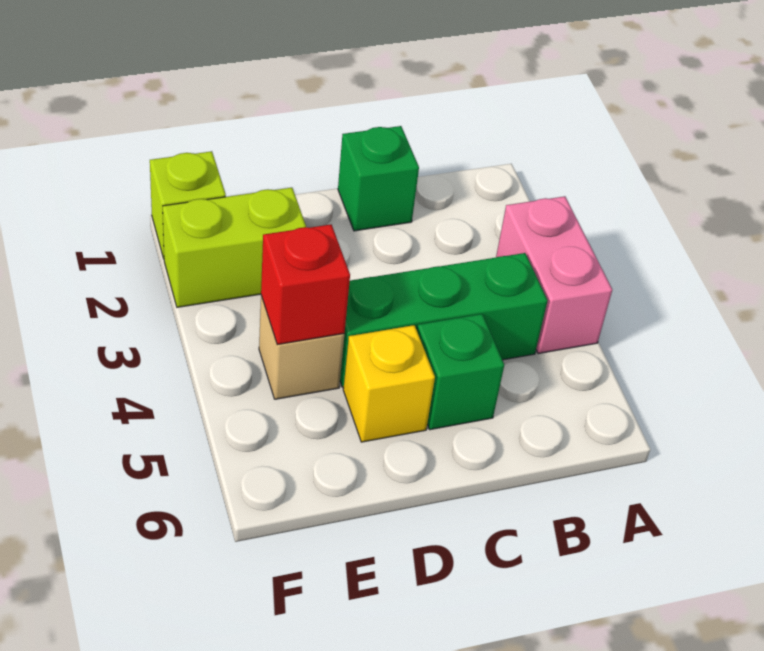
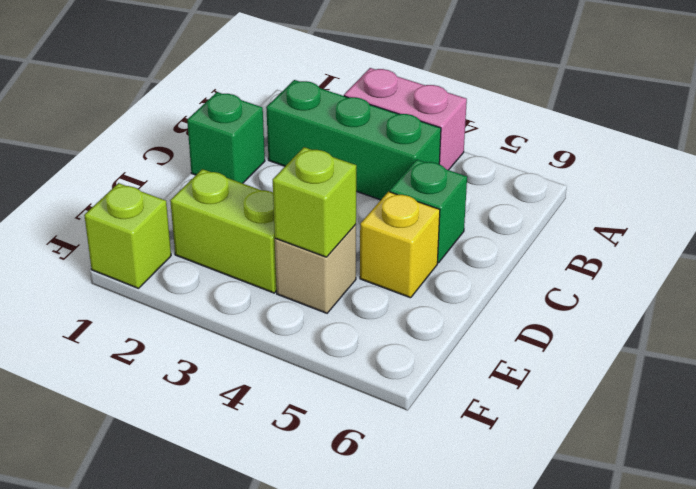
green 1x3 brick [340,253,548,388] -> green 1x3 brick turned to [266,80,441,200]
lime 1x2 brick [163,188,306,307] -> lime 1x2 brick turned to [170,169,277,293]
red 1x1 brick [261,225,350,345] -> lime 1x1 brick [273,147,356,257]

